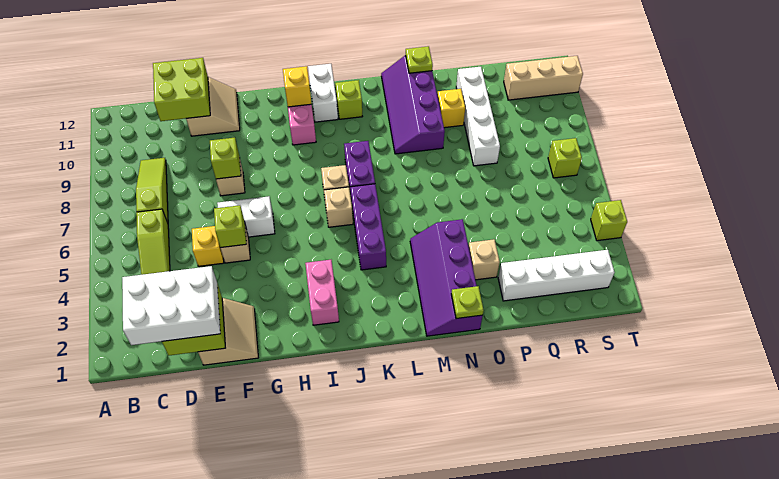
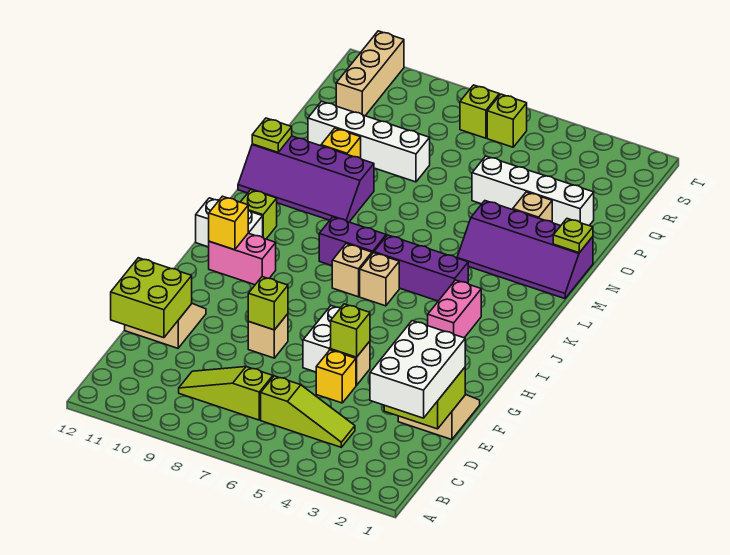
pink 1x2 brick [305,260,339,325] -> pink 1x2 brick turned to [428,280,481,338]
white 1x4 brick [498,250,615,301] -> white 1x4 brick turned to [472,156,594,226]
lime 1x1 brick [591,200,627,241] -> lime 1x1 brick moved to [487,94,527,147]

